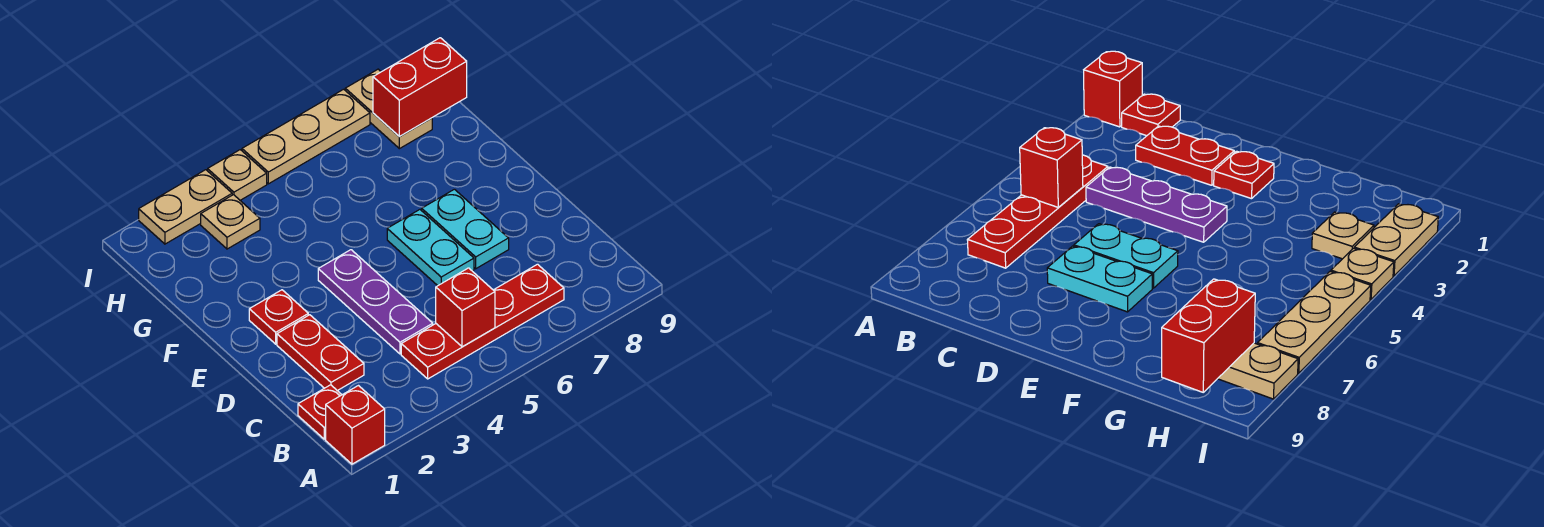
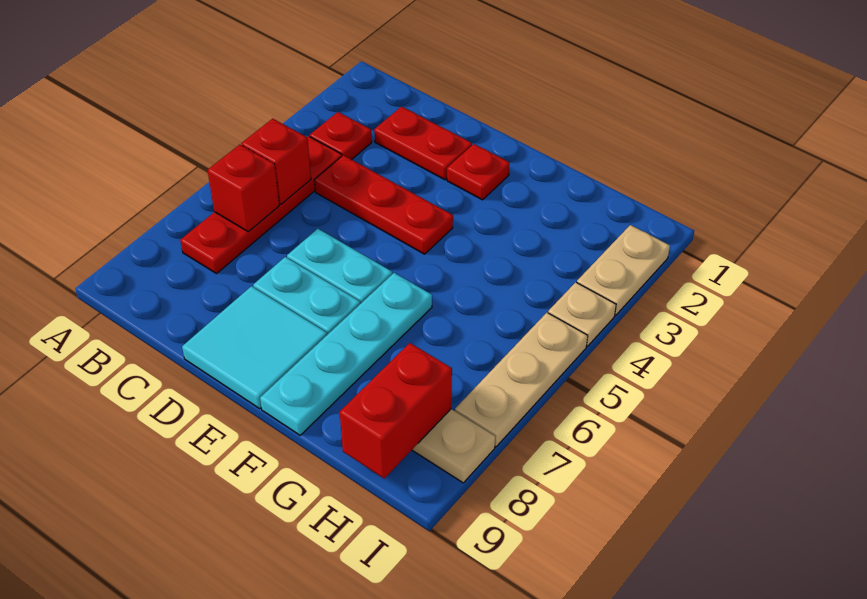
red 1x1 brick [326,386,385,464] -> red 1x1 brick moved to [208,145,279,232]
red 1x1 plate [298,385,342,439] -> red 1x1 plate moved to [310,112,372,160]
purple 1x3 plate [318,250,433,354] -> red 1x3 plate [314,155,453,254]
none -> cyan 2x2 tile [182,286,327,409]
none -> cyan 1x4 plate [260,273,432,435]
tan 1x1 plate [201,195,260,249] -> none

